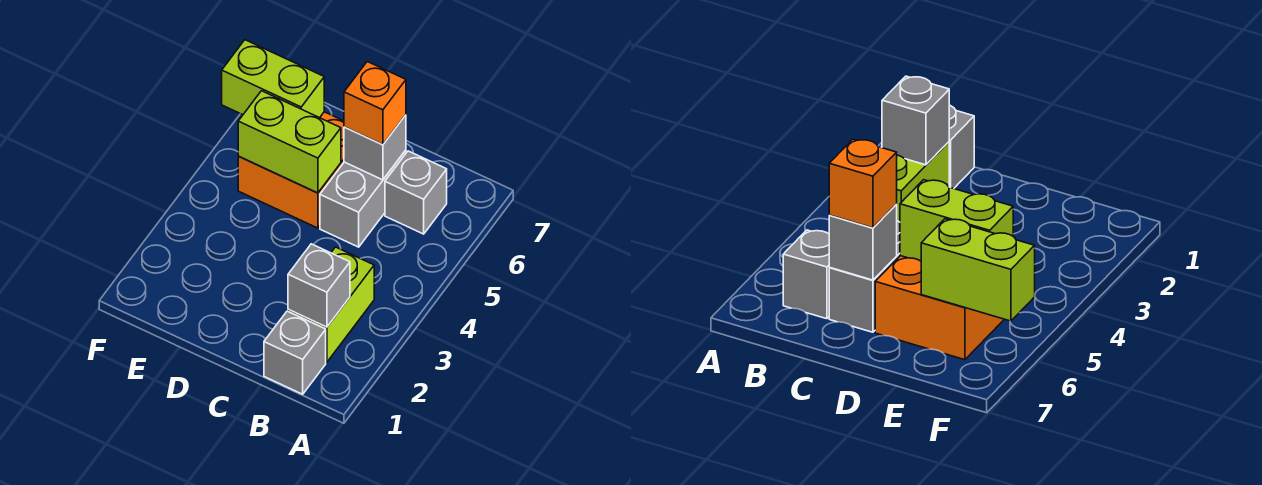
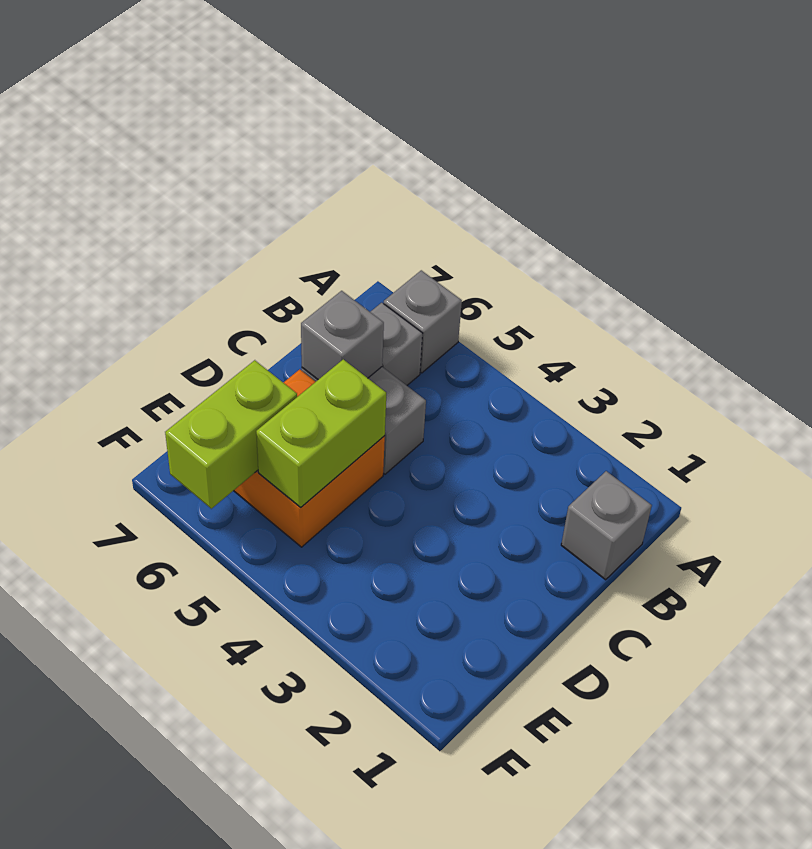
lime 1x2 brick [288,247,374,362] -> none
grey 1x1 brick [288,244,350,327] -> grey 1x1 brick moved to [384,270,462,373]
orange 1x1 brick [344,62,406,145] -> none

